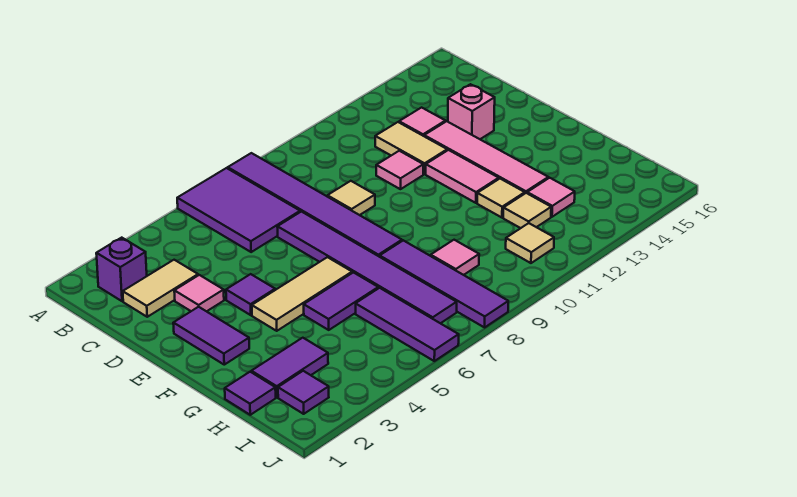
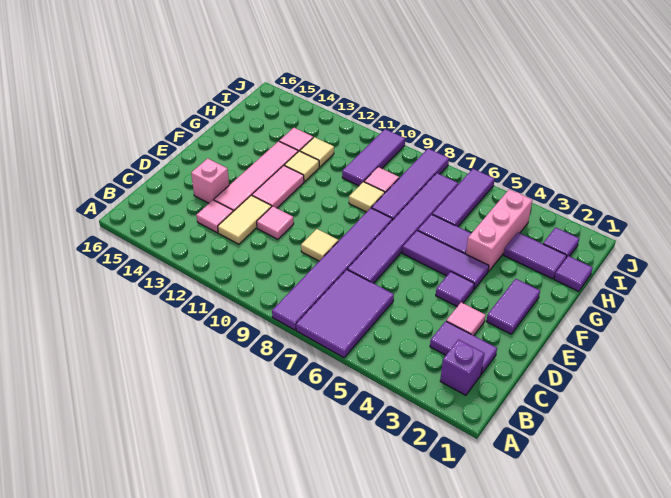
tan 1x2 tile [123,260,198,317] -> purple 1x2 tile [430,321,497,374]
tan 1x3 tile [252,257,352,331] -> purple 1x3 tile [402,230,489,289]
none -> pink 1x3 brick [466,189,532,272]
none -> purple 1x3 tile [342,129,405,186]
tan 1x1 tile [506,223,554,263] -> tan 1x1 tile moved to [349,182,385,212]

